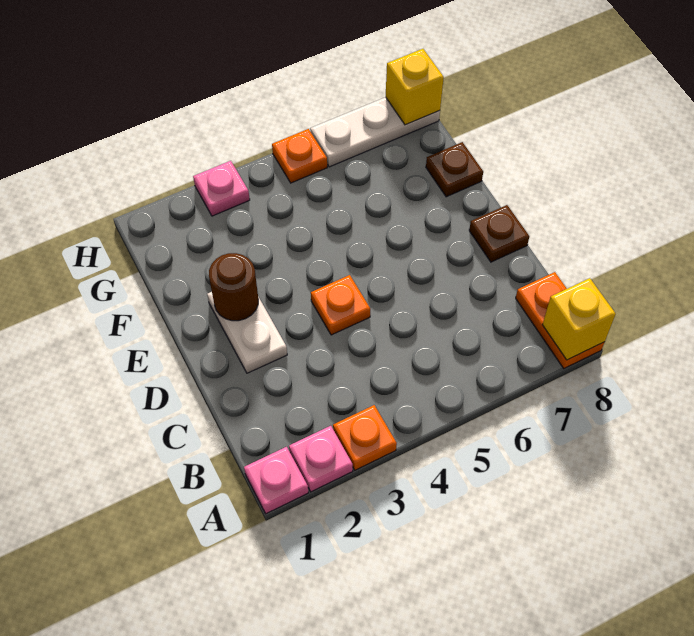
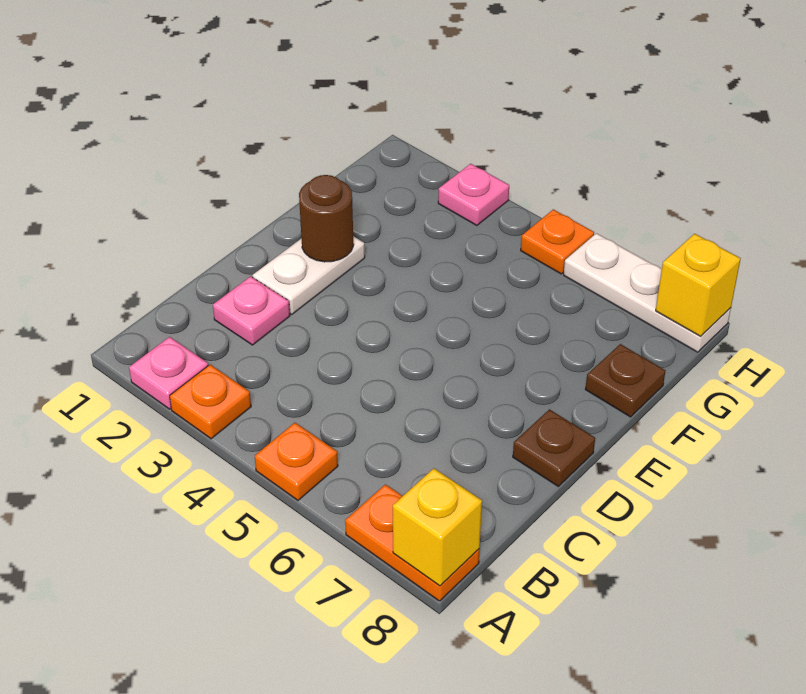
pink 1x1 plate [244,447,308,514] -> pink 1x1 plate moved to [213,276,290,345]
orange 1x2 plate [516,272,604,368] -> orange 1x2 plate turned to [345,484,480,601]
orange 1x1 plate [311,275,370,335] -> orange 1x1 plate moved to [255,423,338,500]

